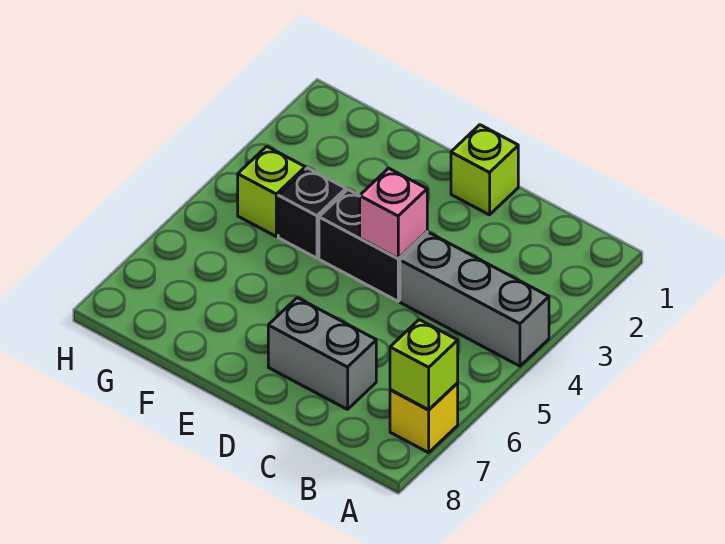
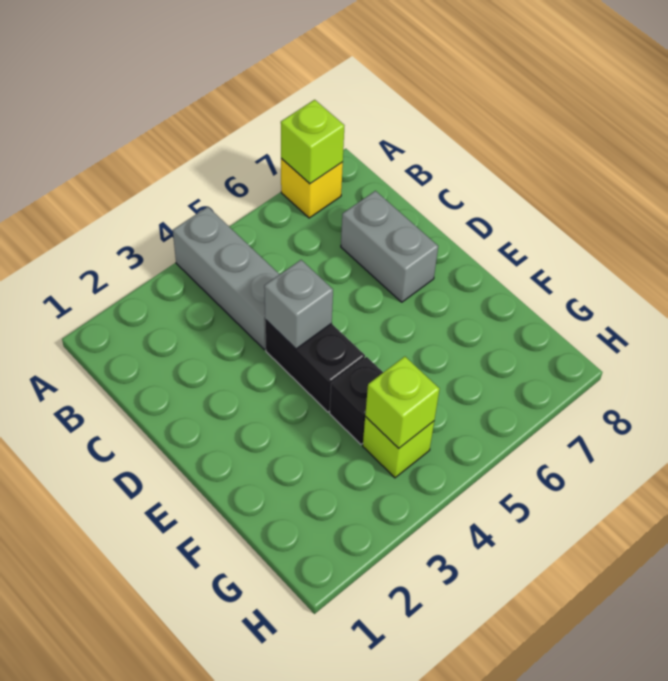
lime 1x1 brick [451,125,518,215] -> lime 1x1 brick moved to [365,357,440,448]
pink 1x1 brick [360,168,427,258] -> grey 1x1 brick [264,260,333,349]

